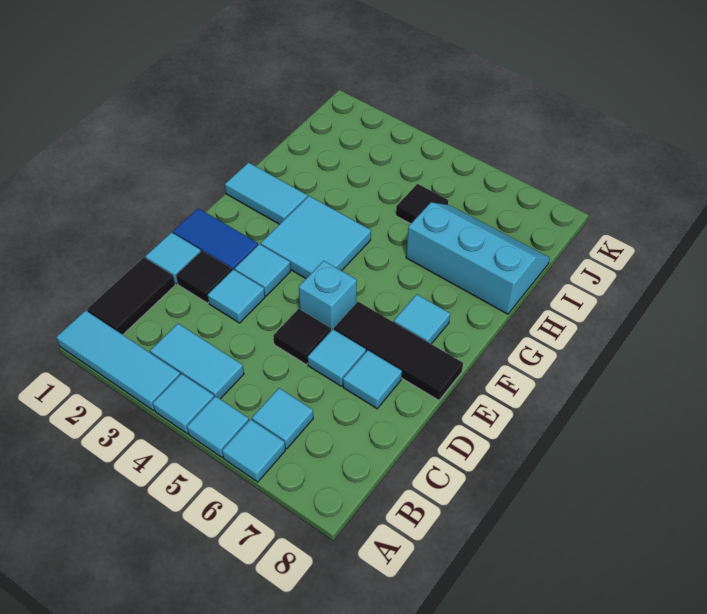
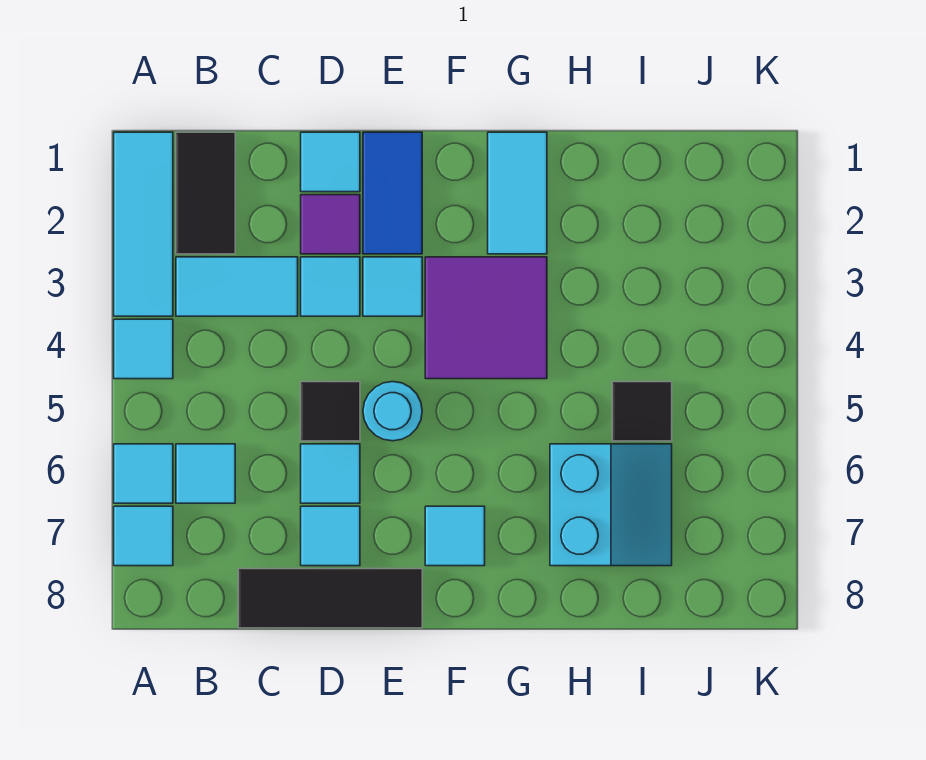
cyan 1x1 tile [187,396,249,457] -> cyan 1x1 tile moved to [114,506,173,566]
black 1x2 tile [87,258,175,335] -> black 1x2 tile turned to [176,132,235,254]
cyan 1x2 tile [150,324,244,399] -> cyan 1x2 tile turned to [176,257,298,316]
black 1x1 tile [176,251,232,303] -> purple 1x1 tile [301,195,360,254]
cyan 1x1 brick [299,261,357,330] -> cyan 1x1 round brick [363,382,422,441]
black 1x3 tile [334,302,463,400] -> black 1x3 tile turned to [238,569,422,628]
cyan 2x2 tile [261,196,371,278] -> purple 2x2 tile [425,257,547,379]
cyan 2x3 slope [406,202,550,314] -> cyan 2x2 slope [550,444,672,566]

